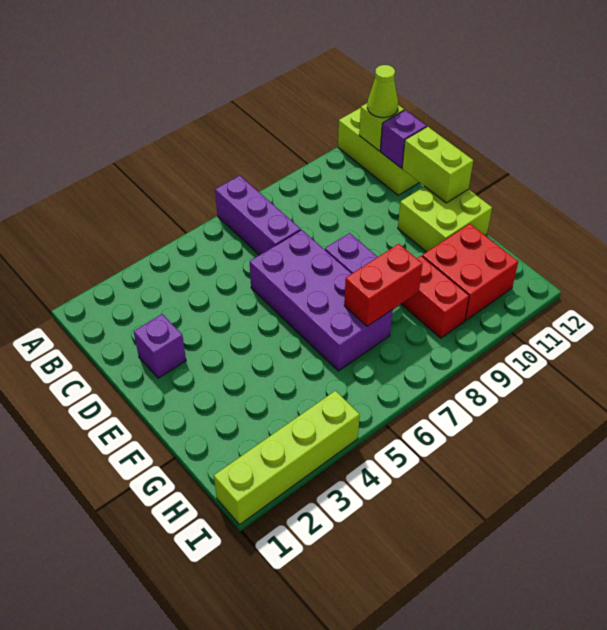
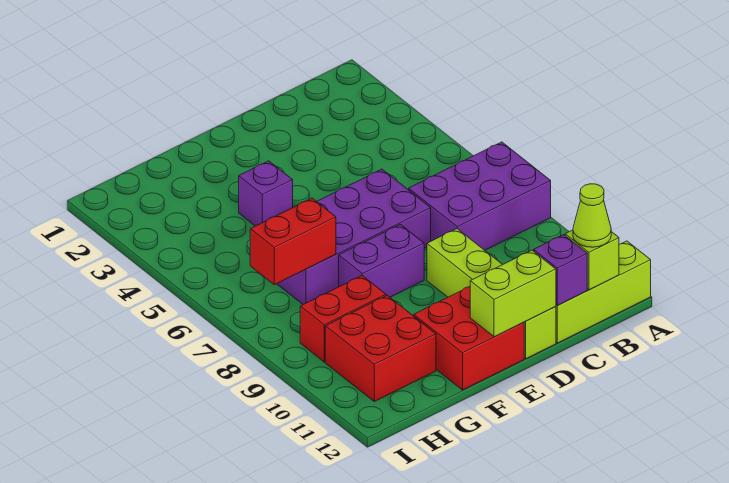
purple 1x3 brick [215,175,301,255] -> purple 2x3 brick [409,142,551,250]
purple 1x1 brick [134,314,186,378] -> purple 1x1 brick moved to [239,161,293,226]
lime 2x2 brick [398,186,492,252] -> red 2x2 brick [414,287,524,390]
red 1x2 brick [344,244,423,326] -> red 1x2 brick turned to [250,198,336,285]
lime 1x4 brick [214,391,360,524] -> lime 1x4 brick moved to [427,229,556,359]

